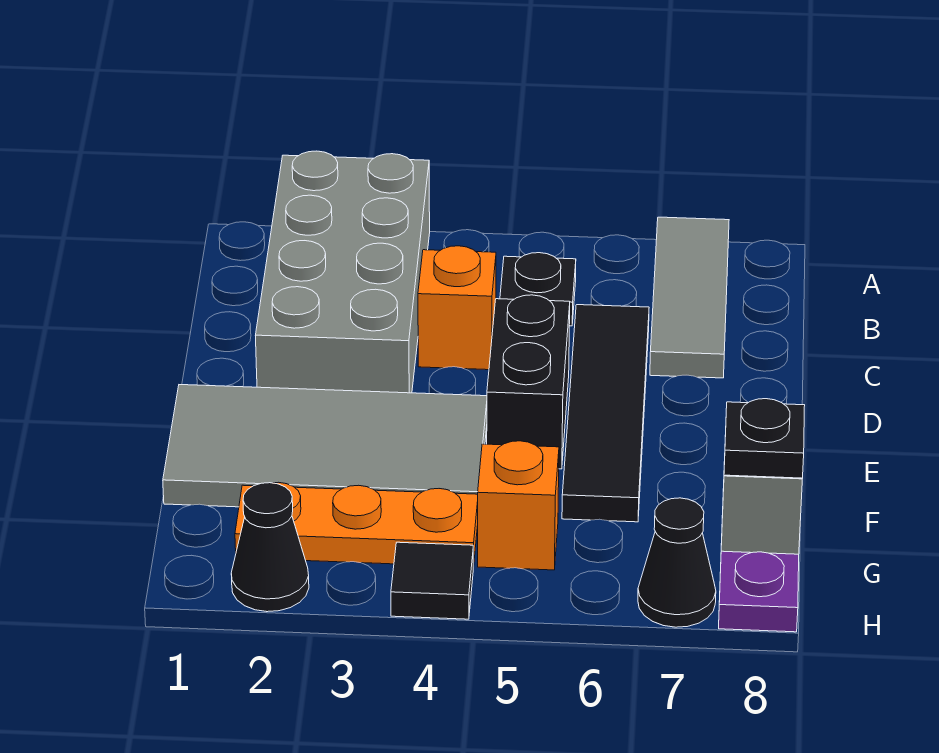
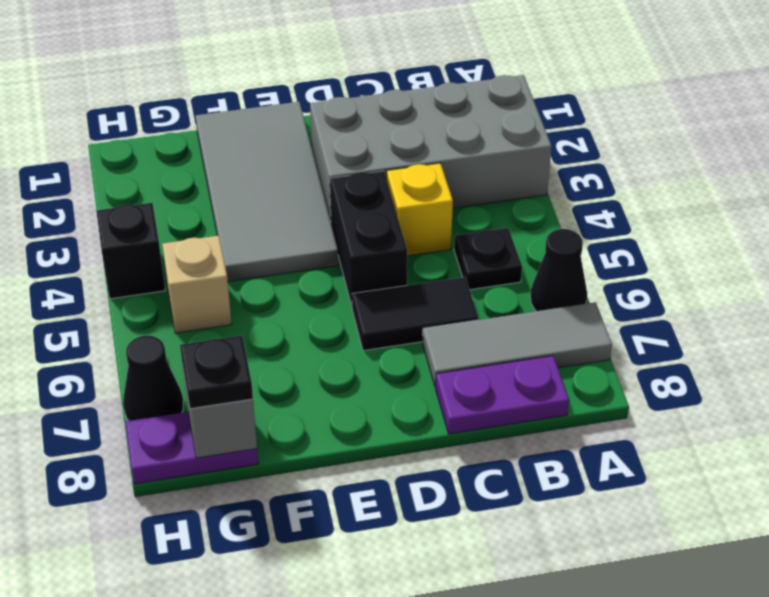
none -> purple 1x2 plate [436,356,569,434]
orange 1x1 brick [418,246,496,370] -> yellow 1x1 brick [387,163,453,256]
black 1x4 tile [562,305,649,522] -> black 1x2 tile [352,277,478,351]
black 1x2 brick [487,295,570,469] -> black 1x2 brick turned to [330,171,407,306]
orange 1x3 plate [235,482,478,567] -> none
orange 1x1 brick [478,441,559,570] -> tan 1x1 brick [162,236,232,333]
black 1x1 cone [231,483,309,612] -> black 1x1 cone moved to [530,229,587,311]
black 1x1 tile [391,542,473,619] -> black 1x1 brick [96,203,165,299]

